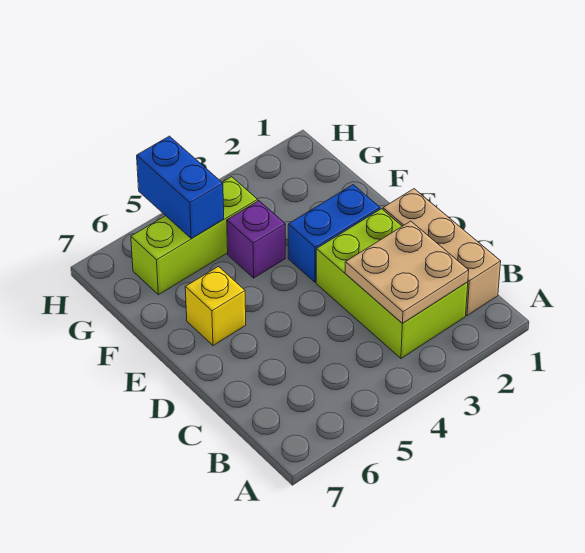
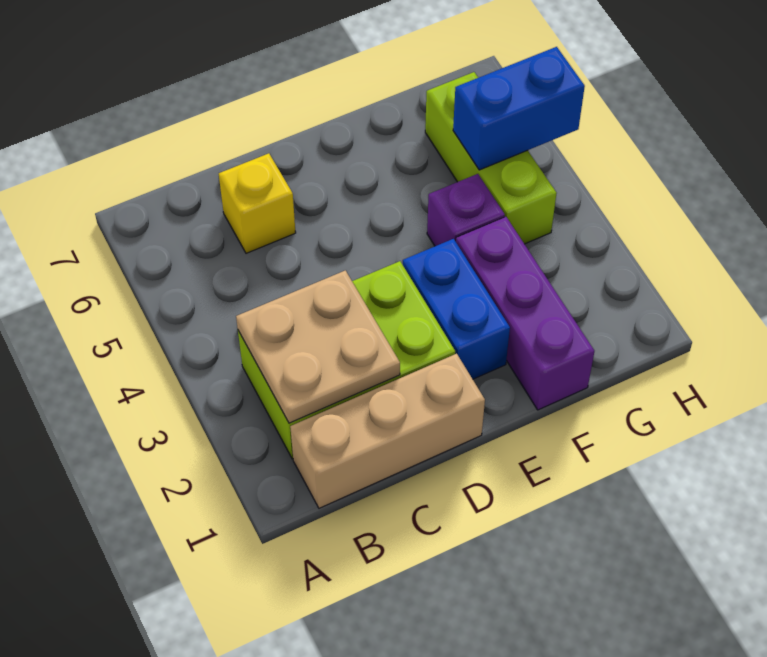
yellow 1x1 brick [185,267,246,346] -> yellow 1x1 brick moved to [219,153,296,253]
none -> purple 1x3 brick [456,217,594,410]

